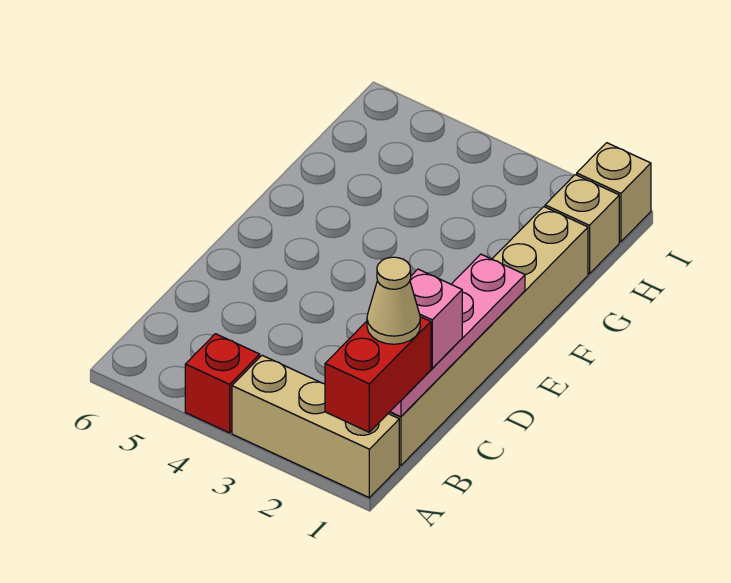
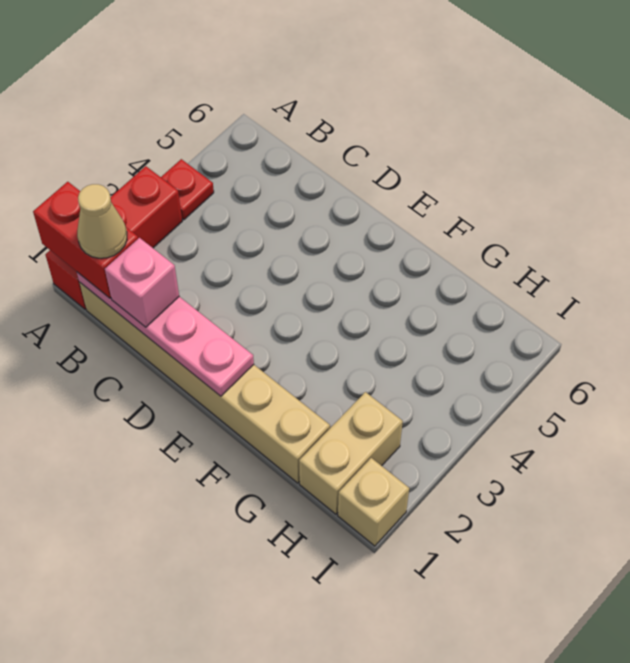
tan 1x3 brick [232,355,399,498] -> red 1x3 brick [45,166,182,309]
red 1x1 brick [185,334,260,433] -> red 1x1 plate [161,159,214,220]
tan 1x1 brick [545,175,619,274] -> tan 1x2 brick [299,392,403,514]

